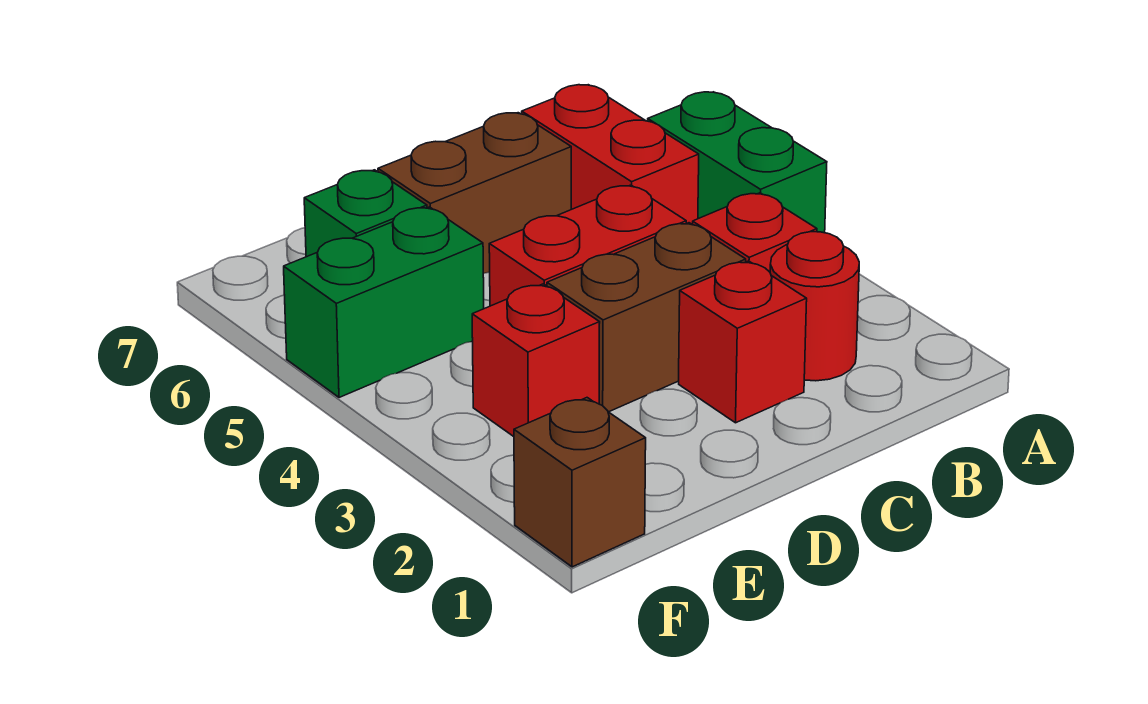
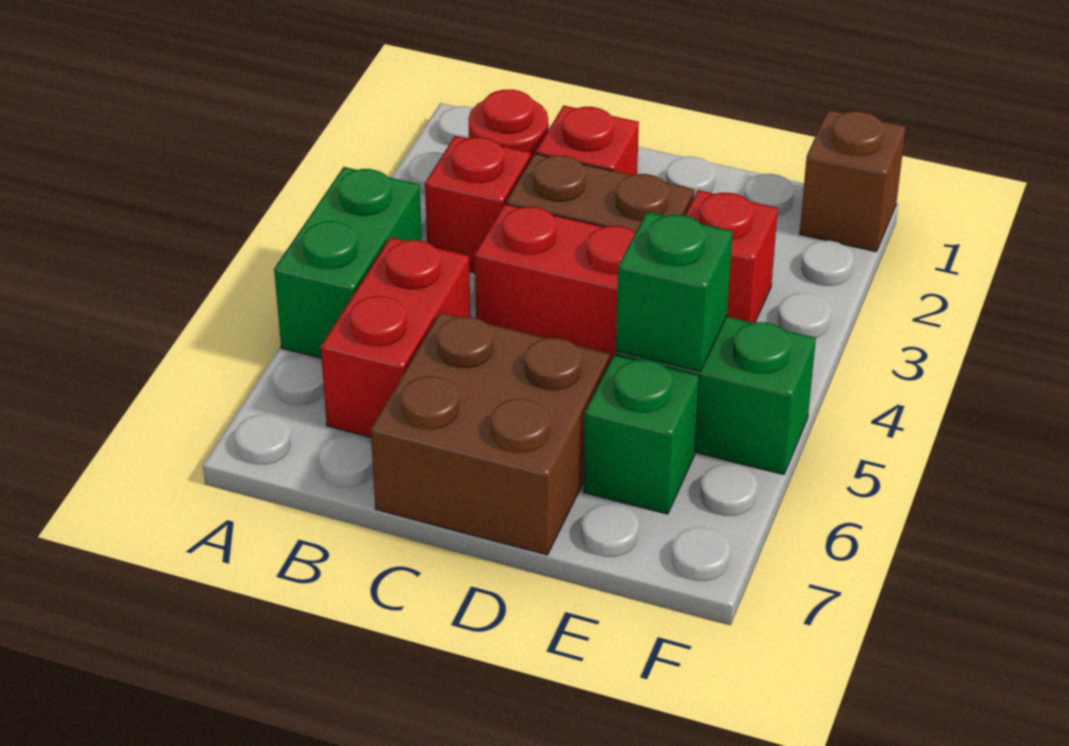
brown 1x2 brick [378,113,571,273] -> brown 2x2 brick [371,312,610,555]
none -> green 1x1 brick [616,212,733,371]

